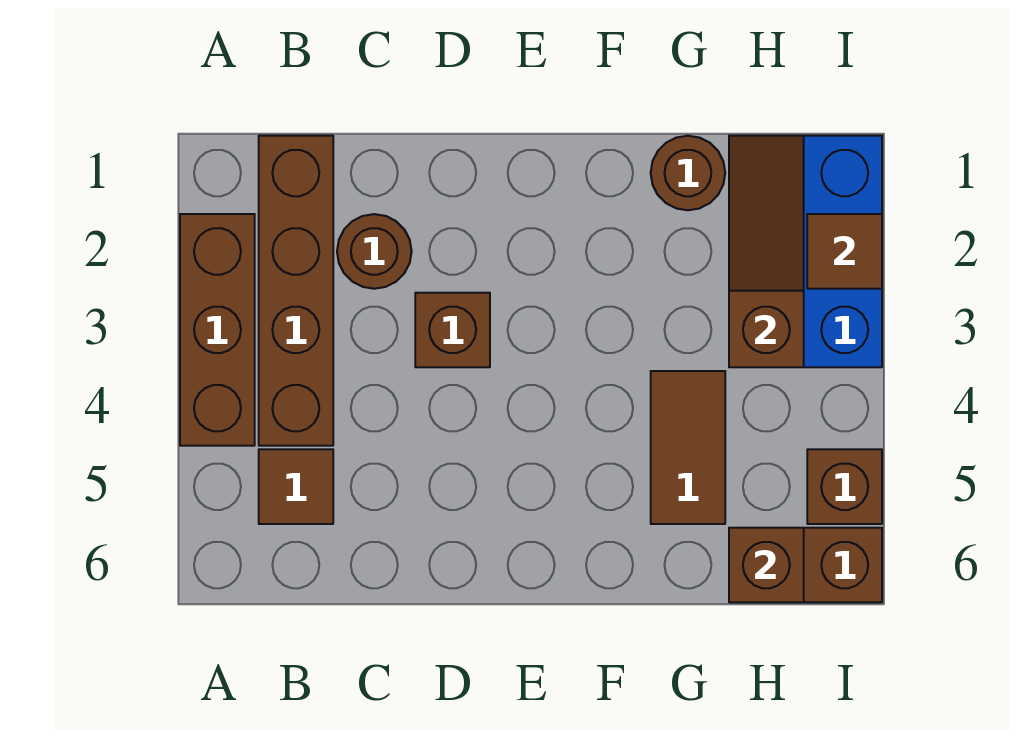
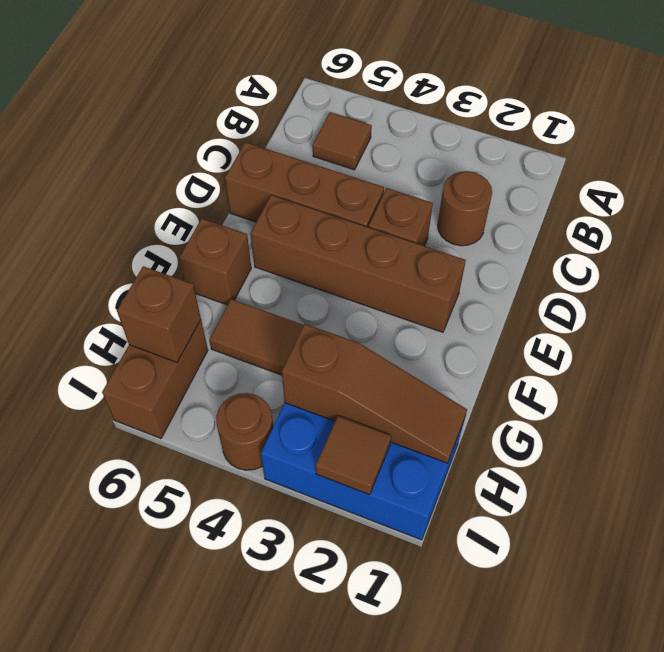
brown 1x3 brick [180,214,255,446] -> brown 1x3 brick moved to [225,142,384,227]
brown 1x4 brick [259,136,333,446] -> brown 1x4 brick moved to [251,195,466,332]
brown 1x1 round brick [651,136,725,210] -> brown 1x1 round brick moved to [216,393,273,470]
brown 1x1 brick [807,449,882,524] -> brown 1x1 brick moved to [179,219,251,305]

